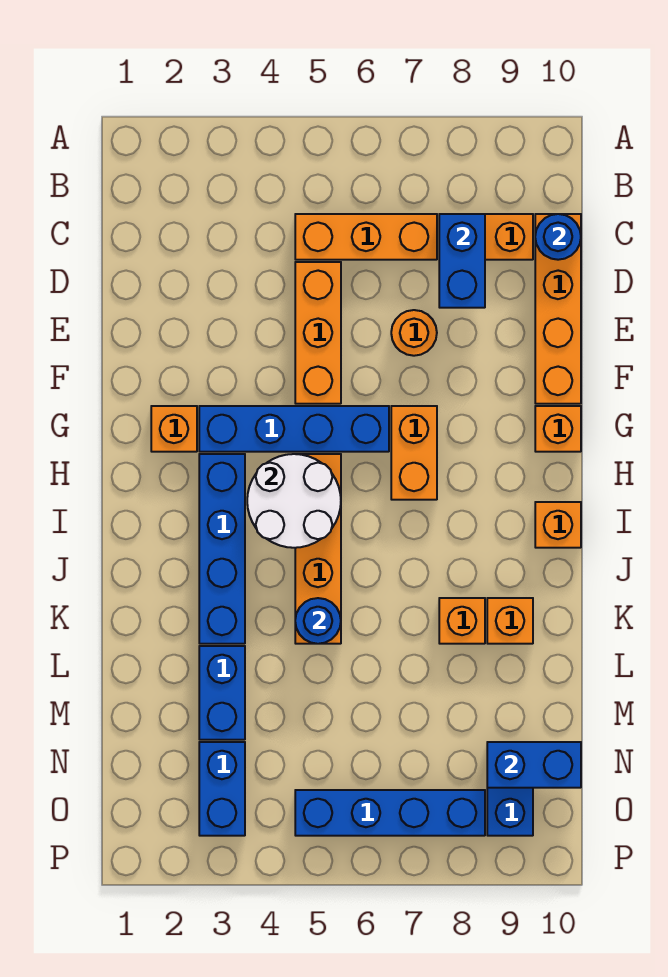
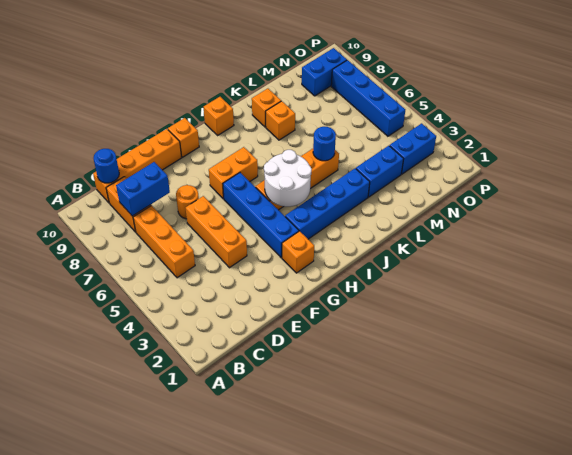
orange 1x3 brick [295,262,341,404] -> orange 1x3 brick turned to [186,196,247,268]
blue 1x2 brick [487,742,581,788] -> none

